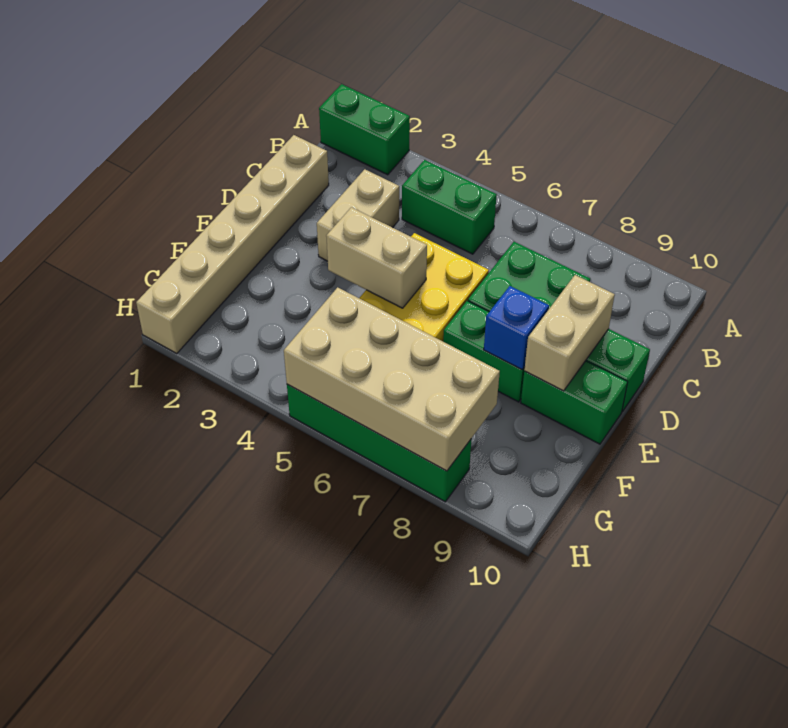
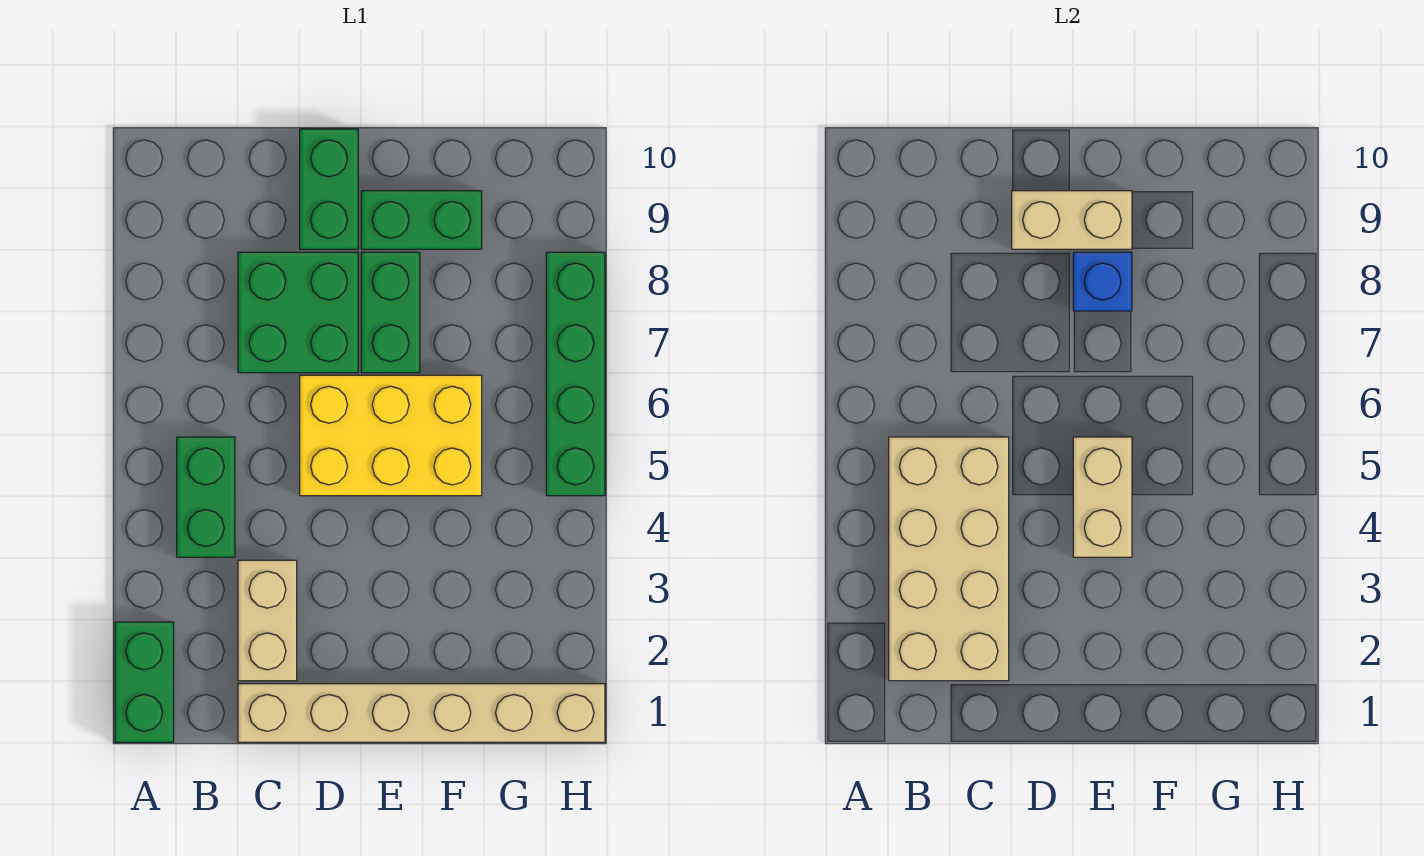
tan 1x2 brick [317,169,399,261] -> tan 1x2 brick turned to [238,560,297,681]
green 1x2 brick [521,361,628,444] -> green 1x2 brick turned to [361,191,482,249]
tan 2x4 brick [284,287,500,471] -> tan 2x4 brick moved to [889,437,1009,681]

